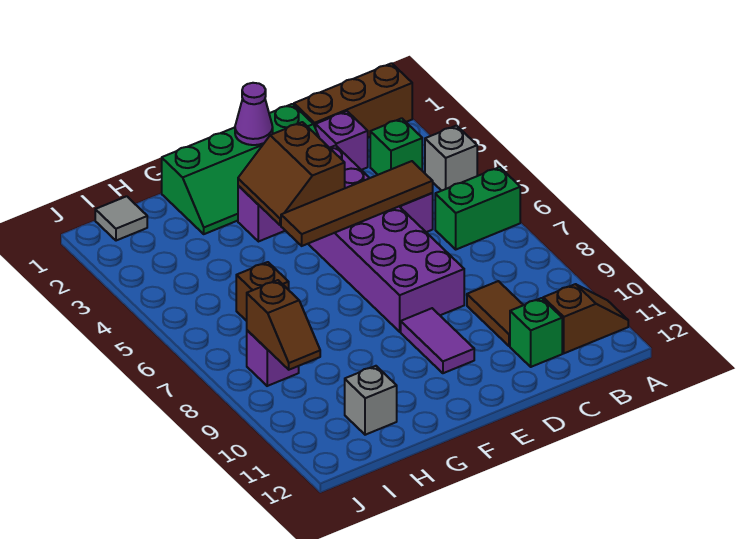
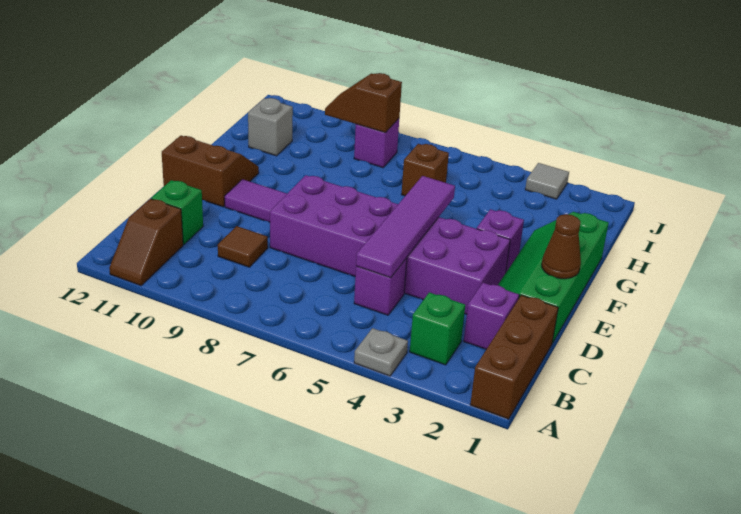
grey 1x1 brick [425,126,477,191] -> grey 1x1 plate [354,328,408,376]
green 1x2 brick [435,167,520,249] -> none
brown 1x4 tile [281,161,433,246] -> purple 1x4 tile [356,176,455,278]
brown 1x2 tile [467,281,523,346] -> brown 1x1 tile [218,226,268,267]
purple 1x1 cone [235,83,273,145] -> brown 1x1 cone [542,214,581,279]
brown 2x2 slope [238,122,345,225] -> brown 2x2 slope moved to [162,136,259,207]
grey 1x1 tile [95,196,147,241] -> grey 1x1 tile moved to [525,163,569,199]

